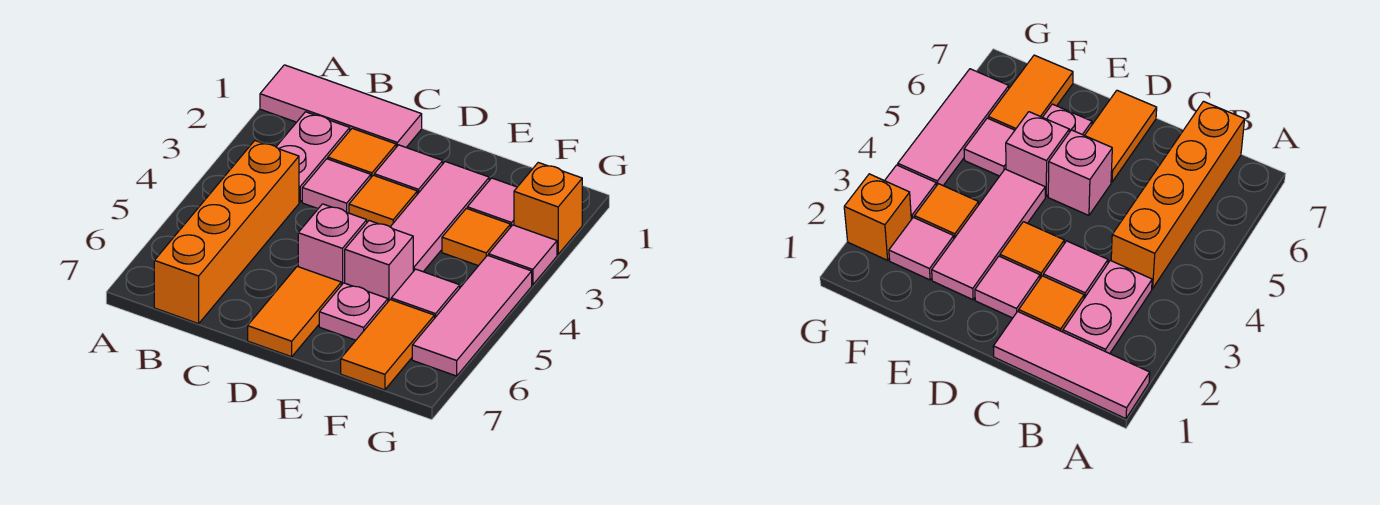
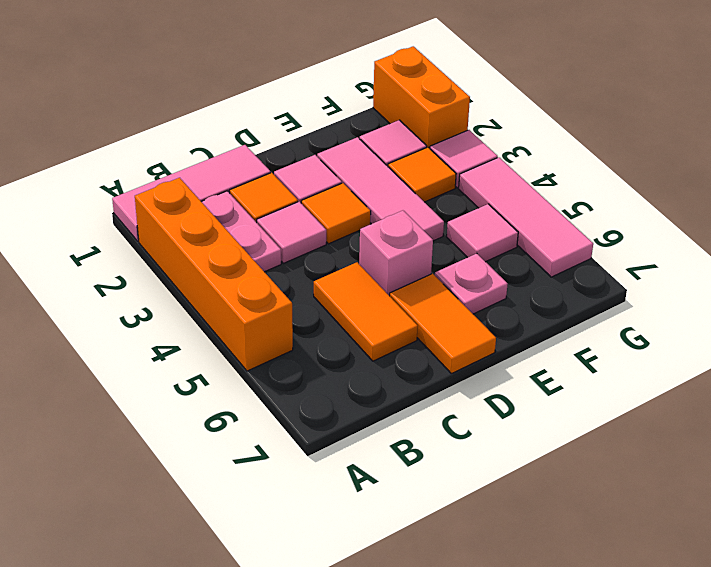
orange 1x4 brick [154,141,299,324] -> orange 1x4 brick moved to [135,178,293,371]
pink 1x1 brick [345,221,413,301] -> none
orange 1x2 tile [341,300,434,390] -> orange 1x2 tile moved to [314,262,418,361]
orange 1x1 brick [514,163,582,254] -> orange 1x2 brick [373,46,470,148]

